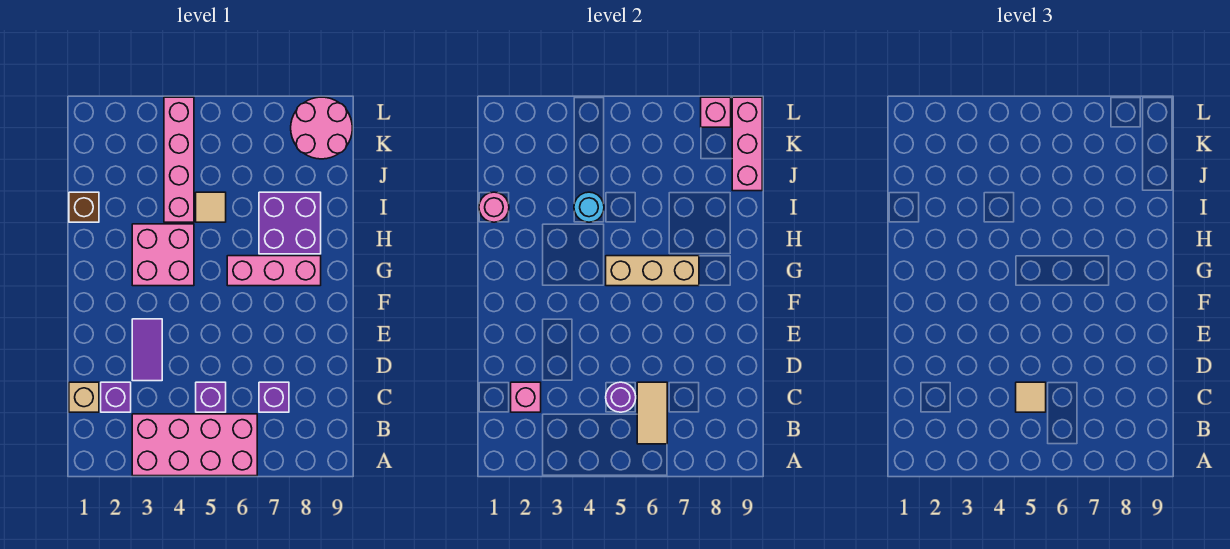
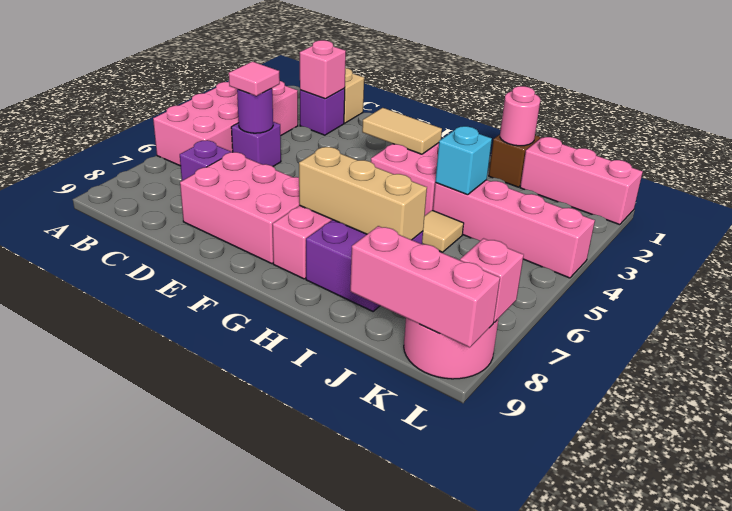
tan 1x2 tile [637,382,667,444] -> tan 1x2 tile moved to [362,108,442,154]
tan 1x1 tile [1016,382,1046,412] -> pink 1x1 tile [229,62,280,96]
purple 1x2 tile [132,319,162,381] -> none
none -> pink 2x3 brick [180,152,300,264]
tan 1x3 brick [606,256,699,286] -> tan 1x3 brick turned to [299,147,427,240]
cyan 1x1 round brick [574,192,604,222] -> cyan 1x1 brick [435,126,492,195]
none -> pink 1x3 brick [520,137,643,225]

